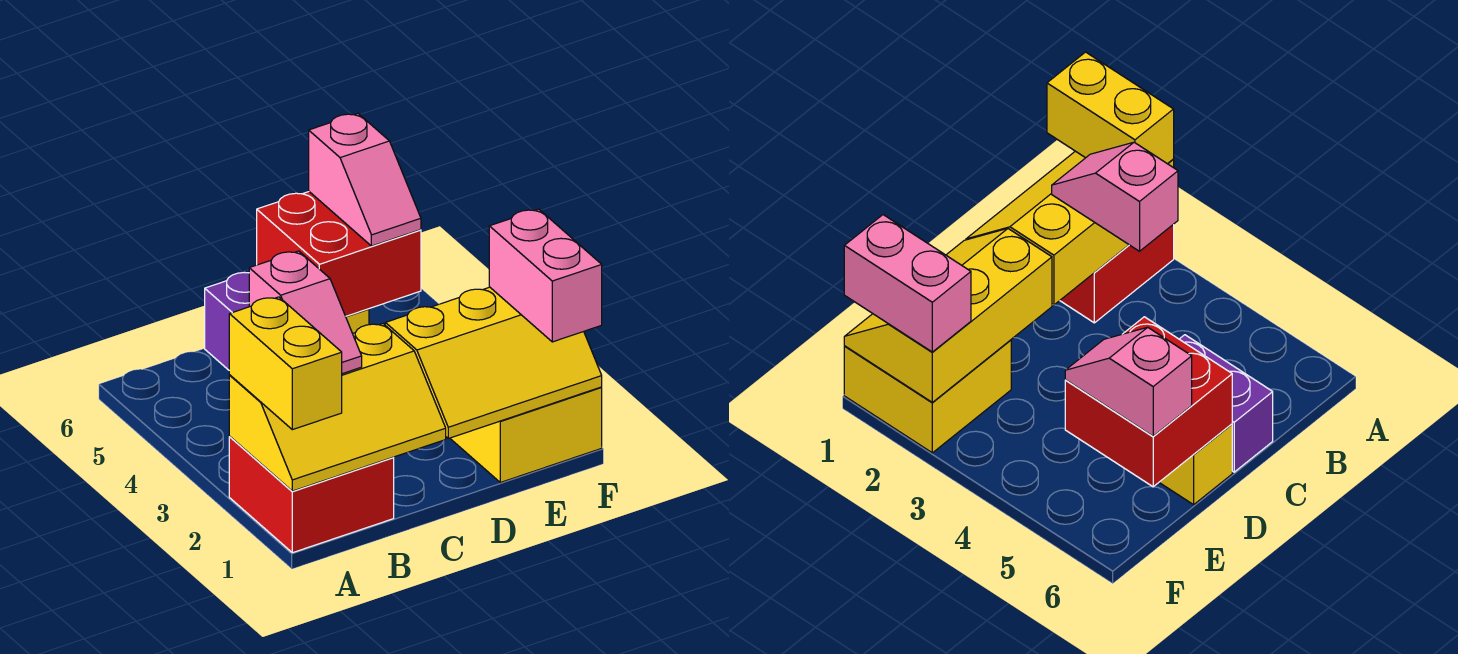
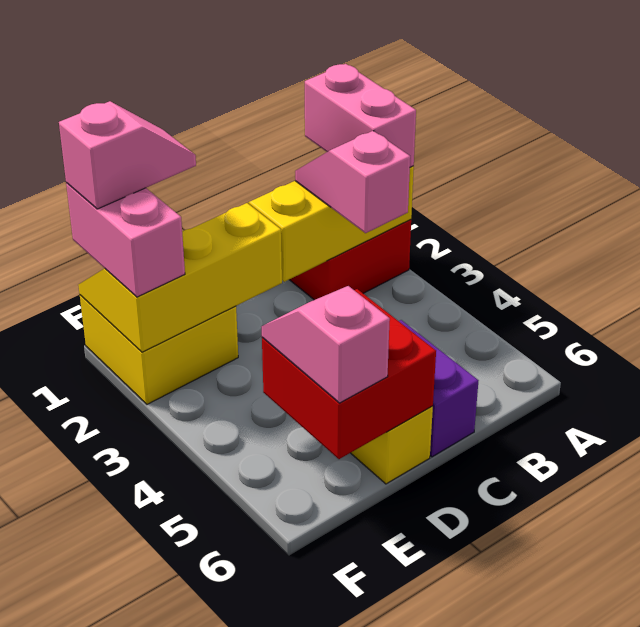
yellow 1x2 brick [229,297,342,430] -> pink 1x2 brick [305,64,416,167]
none -> pink 1x2 slope [59,101,196,209]

